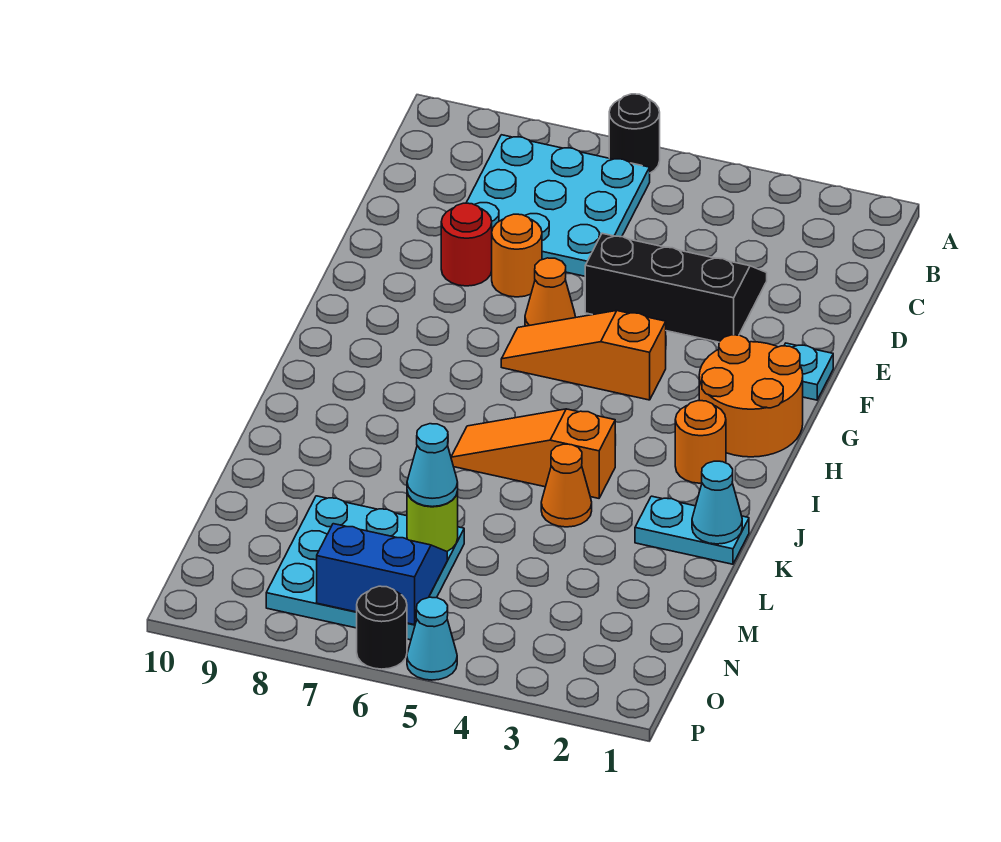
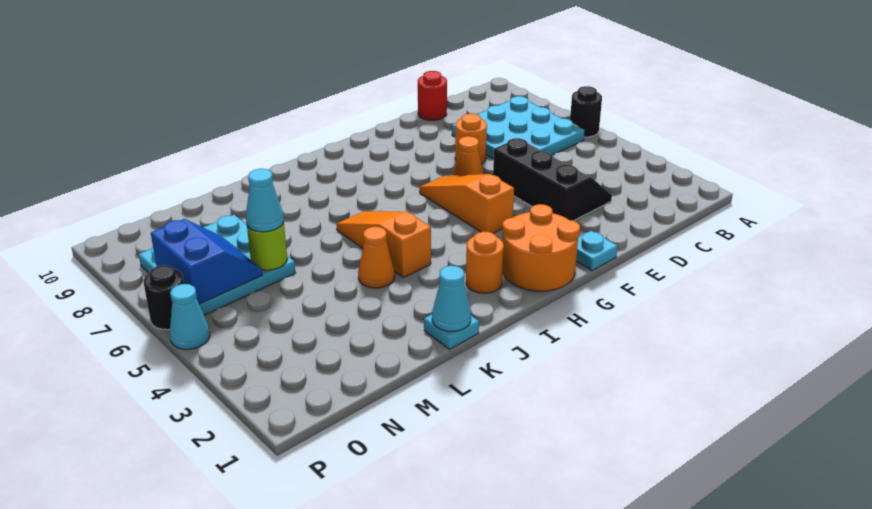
red 1x1 round brick [441,203,492,286] -> red 1x1 round brick moved to [418,71,447,120]
cyan 1x2 plate [635,496,749,564] -> cyan 1x1 plate [424,314,479,349]

